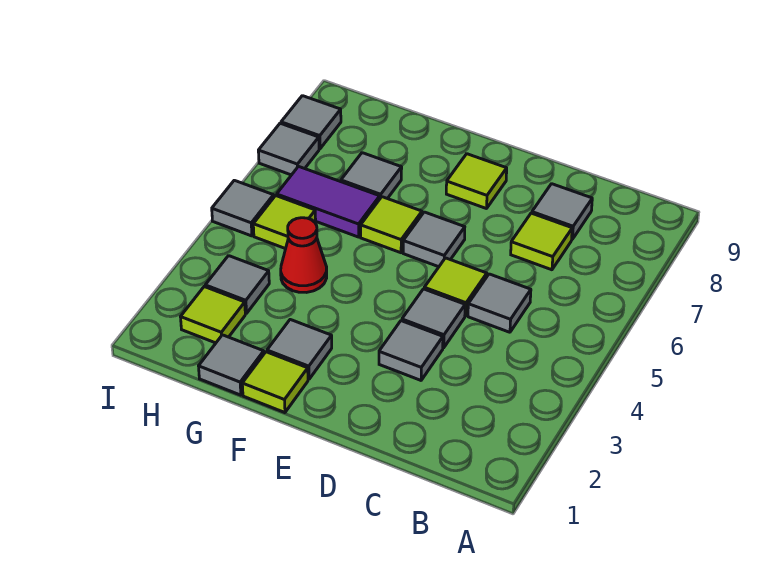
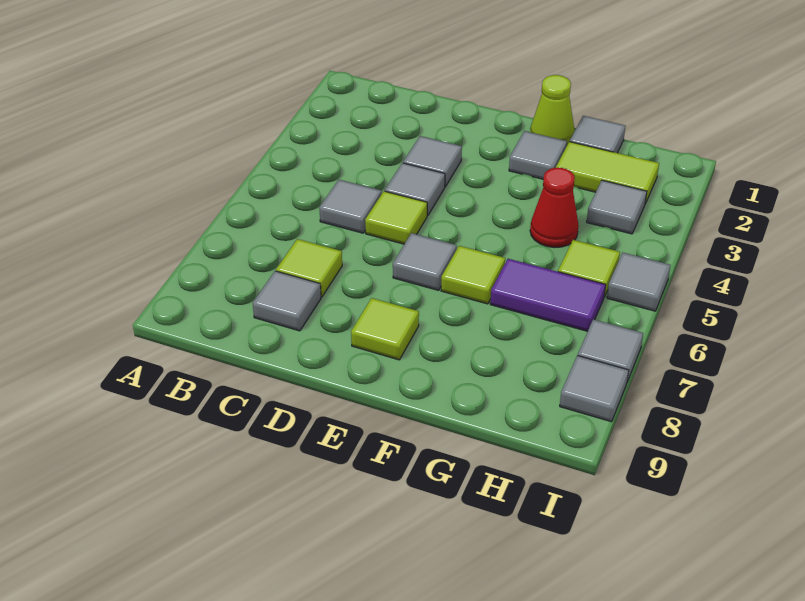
lime 1x1 tile [242,352,308,413] -> lime 1x1 cone [530,75,575,145]
grey 1x1 tile [341,153,402,199] -> none
lime 1x1 tile [181,287,245,343] -> lime 1x2 tile [556,142,659,204]

